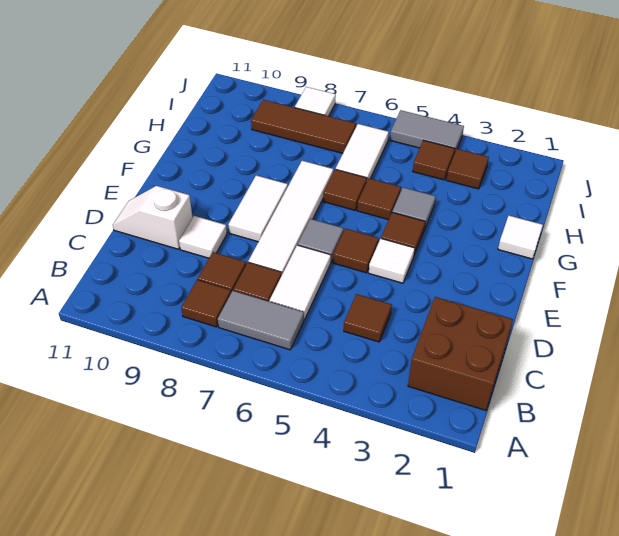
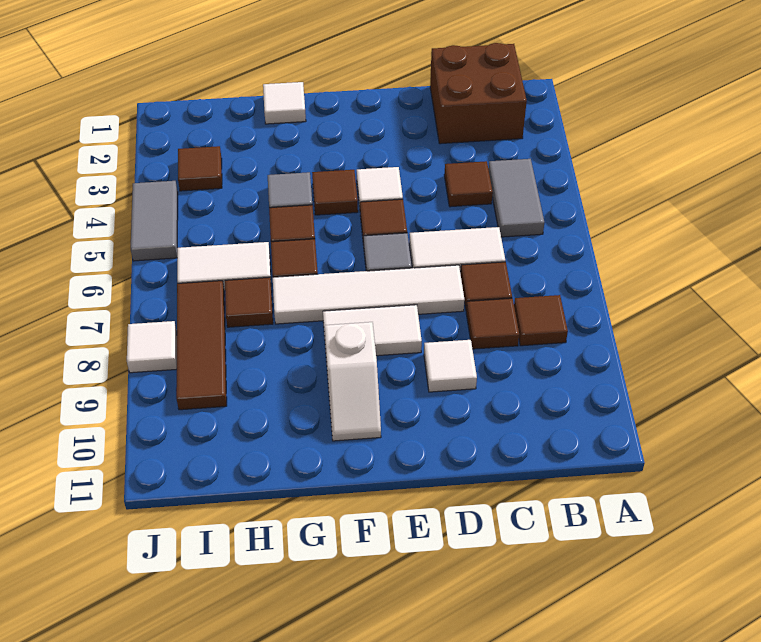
grey 1x2 tile [218,291,304,350] -> grey 1x2 tile moved to [488,159,544,237]
white 1x2 slope [113,186,193,249] -> white 1x2 slope moved to [325,322,381,441]
brown 1x1 tile [413,140,455,180] -> brown 1x1 tile moved to [225,277,273,327]

